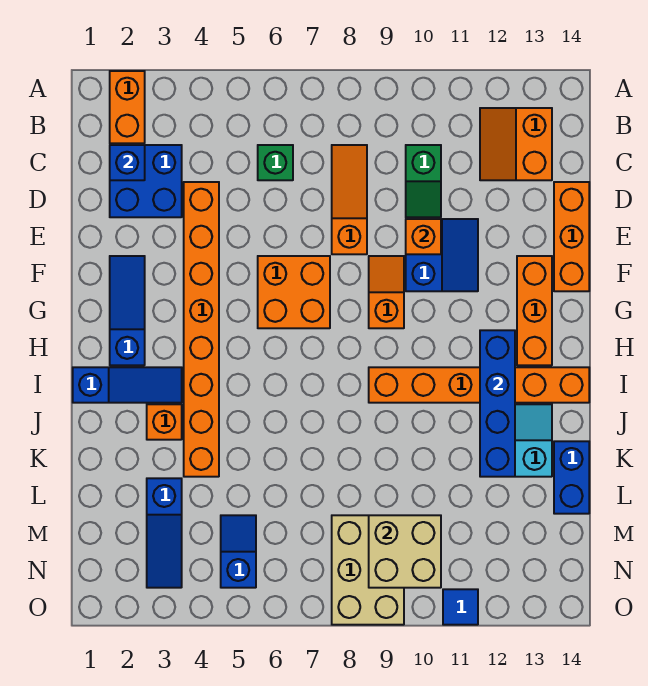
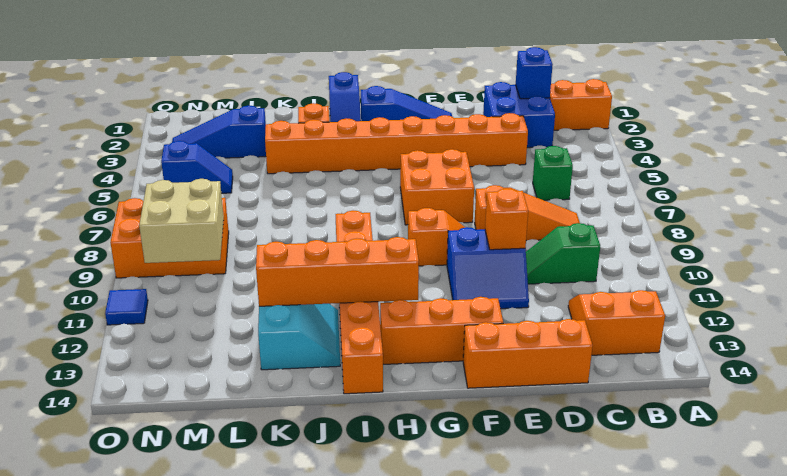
blue 1x4 brick [480,330,515,477] -> orange 1x4 brick [256,237,419,306]
blue 1x2 brick [554,441,589,514] -> none
tan 2x3 brick [332,515,404,625] -> orange 2x3 brick [110,198,229,278]

